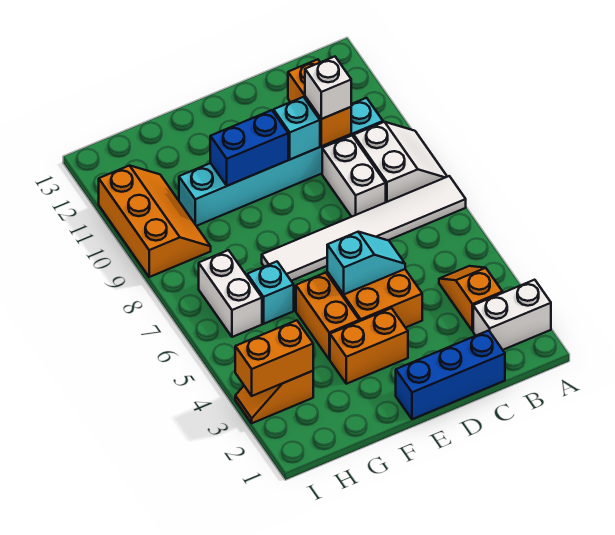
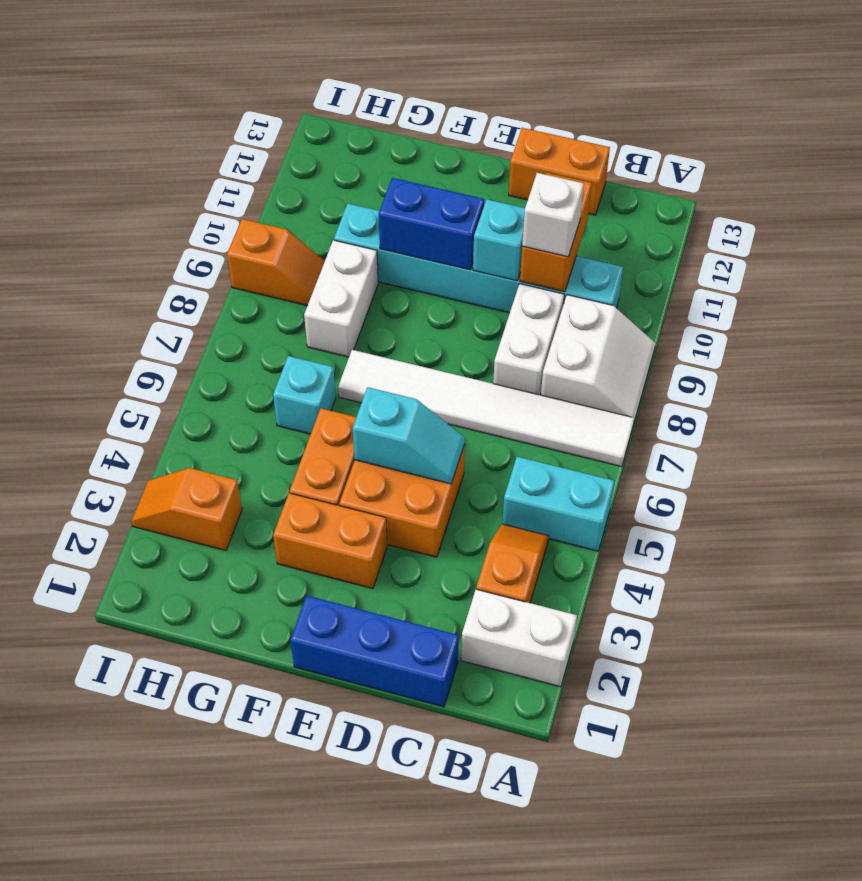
none -> cyan 1x2 brick [502,457,614,551]
orange 1x2 brick [235,320,313,396] -> orange 1x2 brick moved to [509,128,610,215]
white 1x2 brick [199,250,262,337] -> white 1x2 brick moved to [304,240,378,357]
orange 2x3 slope [99,165,211,277] -> orange 1x2 slope [227,219,325,306]

